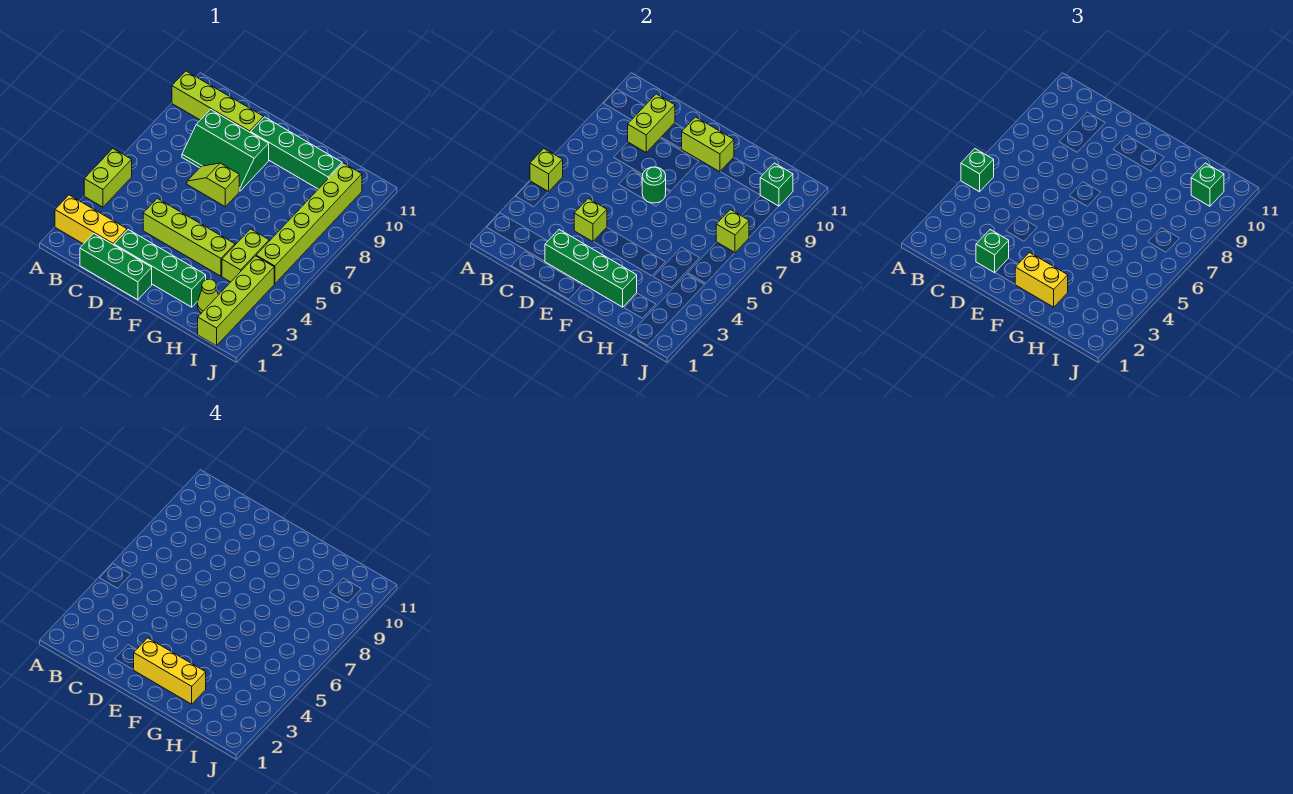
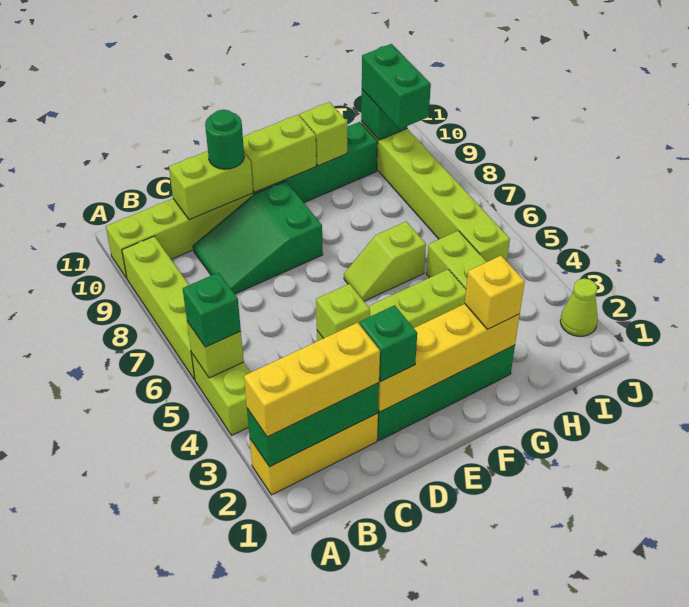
green 1x3 brick [80,234,152,300] -> green 1x3 brick moved to [247,383,379,467]
green 2x3 slope [182,110,269,191] -> green 2x3 slope turned to [193,181,323,294]
lime 1x2 brick [628,94,675,152] -> lime 1x2 brick turned to [169,151,253,220]
green 1x4 brick [545,230,637,307] -> yellow 1x4 brick [378,304,520,412]
lime 1x2 slope [187,163,239,207] -> lime 1x2 slope moved to [344,221,426,301]
yellow 1x3 brick [134,638,206,704] -> yellow 1x3 brick moved to [244,323,380,437]
green 1x1 round brick [642,167,666,203] -> green 1x1 round brick moved to [205,110,244,169]
yellow 1x2 brick [1015,252,1068,307] -> yellow 1x1 brick [465,256,525,329]
lime 1x1 cone [197,279,218,313] -> lime 1x1 cone moved to [560,279,598,336]
lime 1x4 brick [198,256,274,346] -> lime 1x4 brick moved to [122,236,195,380]
lime 1x1 brick [716,210,749,253] -> lime 1x1 brick moved to [300,102,347,166]
green 1x1 brick [1191,163,1224,206] -> green 1x2 brick [362,44,431,129]

